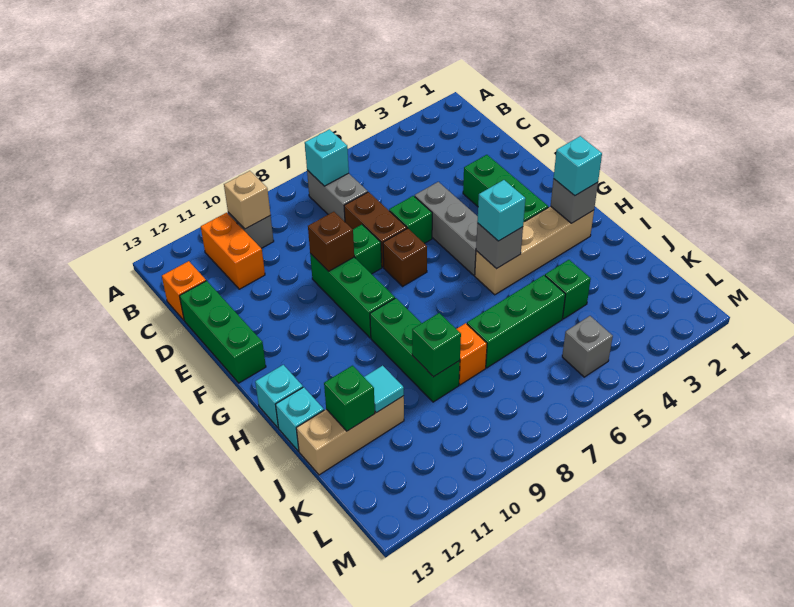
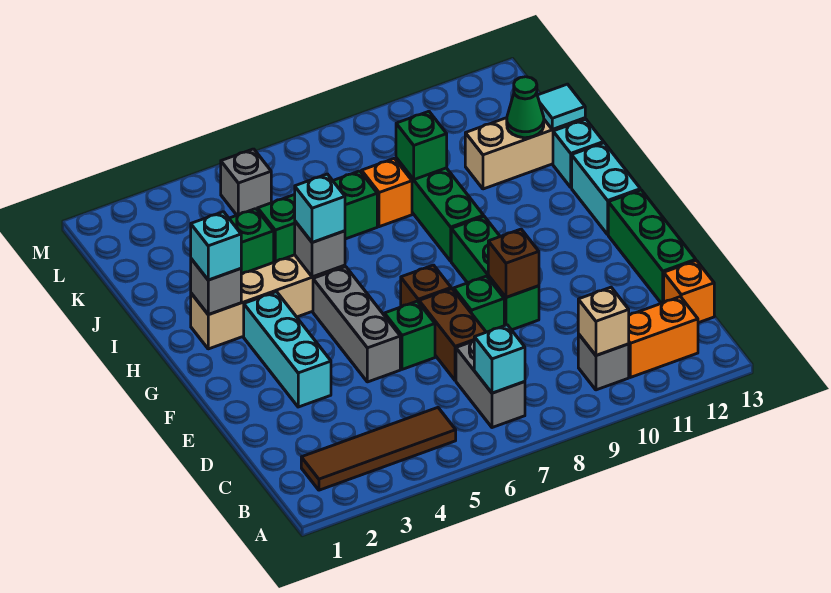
none -> brown 1x4 tile [301,408,456,490]
orange 1x2 brick [201,213,265,289] -> orange 1x2 brick turned to [629,297,698,377]
green 1x3 brick [463,155,548,222] -> cyan 1x3 brick [244,292,331,407]
cyan 1x1 brick [255,365,303,428] -> cyan 1x2 brick [572,143,640,234]
cyan 1x1 tile [364,366,404,413] -> cyan 1x1 tile moved to [537,84,585,130]
green 1x1 brick [324,366,375,431] -> green 1x1 cone [507,77,544,138]

